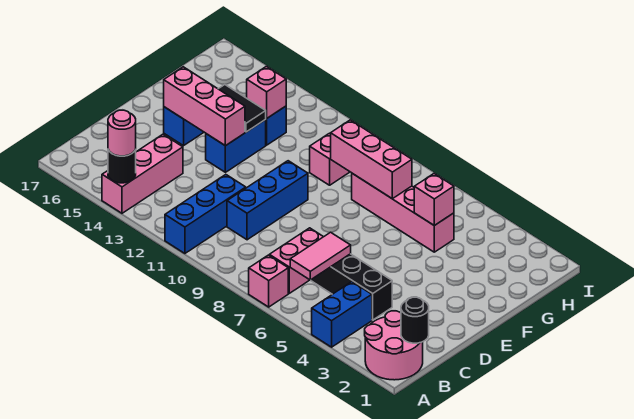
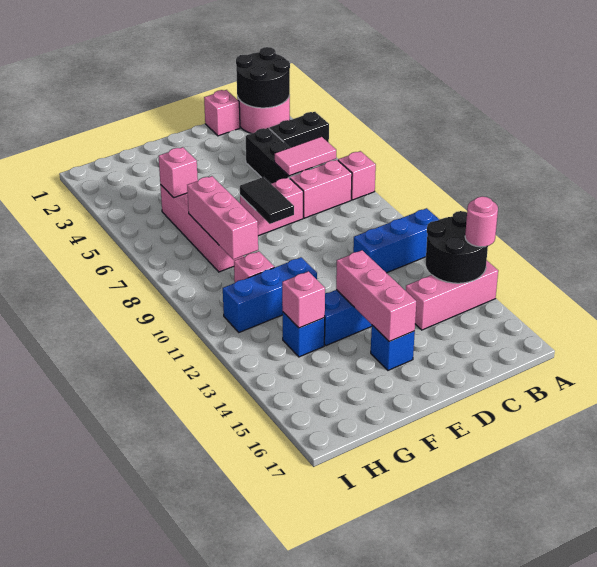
blue 1x2 brick [312,282,372,347] -> black 1x2 brick [269,112,329,148]
black 1x1 round brick [108,150,136,183] -> black 2x2 round brick [426,211,488,283]
black 1x1 round brick [401,297,429,343] -> black 2x2 round brick [236,47,290,108]
none -> pink 1x1 brick [204,90,240,136]
blue 1x3 brick [227,161,308,240] -> blue 1x3 brick moved to [223,257,317,332]
none -> pink 1x2 brick [240,177,303,236]
black 1x2 tile [219,85,266,132] -> black 1x2 tile moved to [240,177,294,224]

